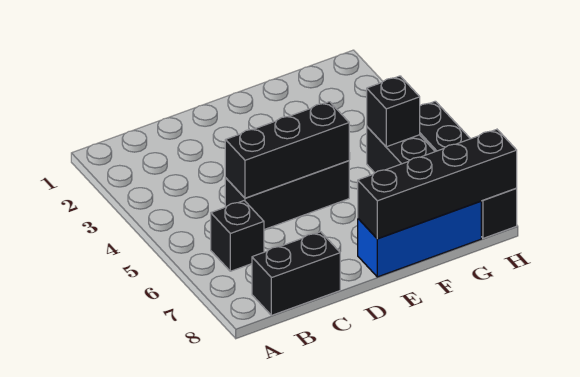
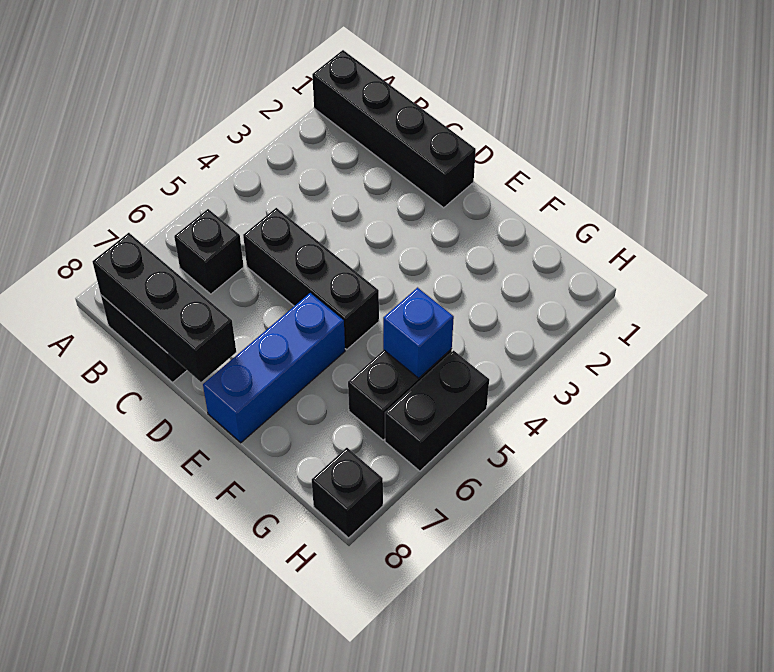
black 1x3 brick [225,102,349,198] -> black 1x3 brick moved to [93,233,236,382]
blue 1x3 brick [358,201,481,277] -> blue 1x3 brick turned to [203,293,345,443]
black 1x4 brick [358,129,517,239] -> black 1x4 brick moved to [312,50,476,208]
black 1x1 brick [367,76,420,147] -> blue 1x1 brick [383,288,454,378]

